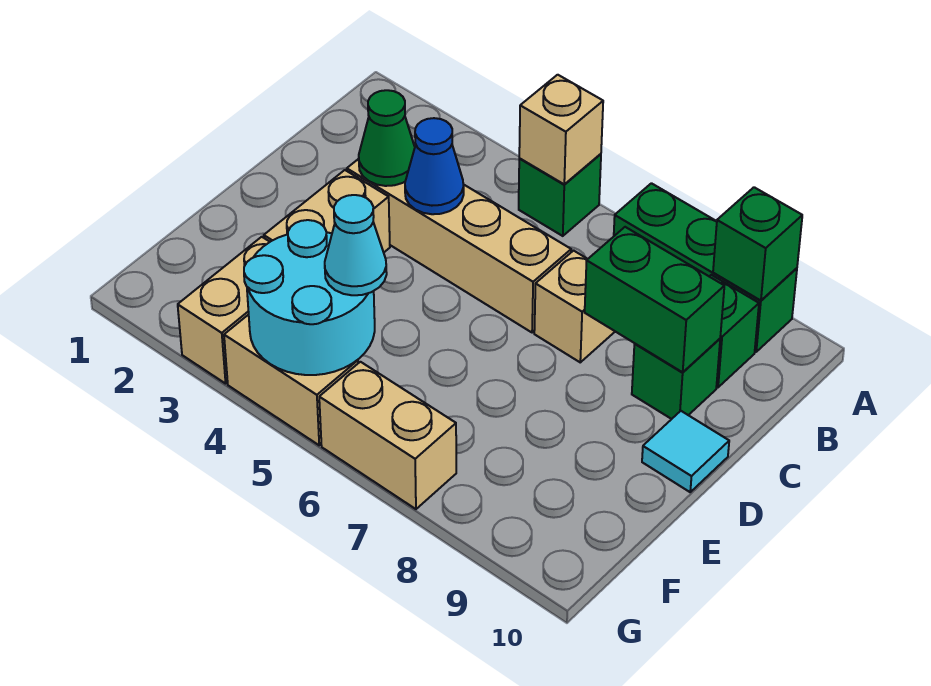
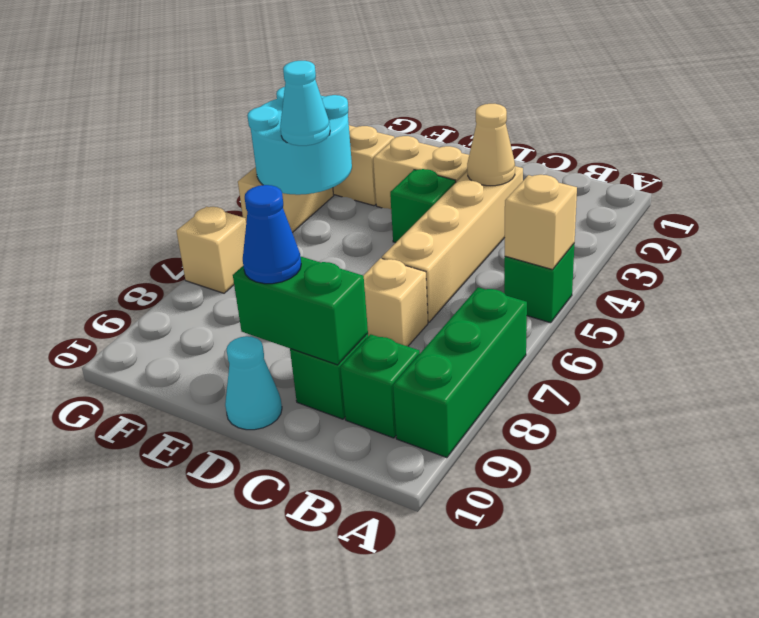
green 1x1 brick [713,187,802,301] -> green 1x1 brick moved to [390,169,456,243]
green 1x1 cone [359,90,415,186] -> tan 1x1 cone [467,104,515,186]
blue 1x1 cone [405,118,464,214] -> blue 1x1 cone moved to [243,185,301,284]
green 1x2 brick [585,227,724,372] -> green 1x2 brick turned to [233,257,368,365]
cyan 1x1 tile [642,411,729,492] -> cyan 1x1 cone [225,336,282,430]
tan 1x2 brick [319,362,456,509] -> tan 1x1 brick [176,207,246,293]

